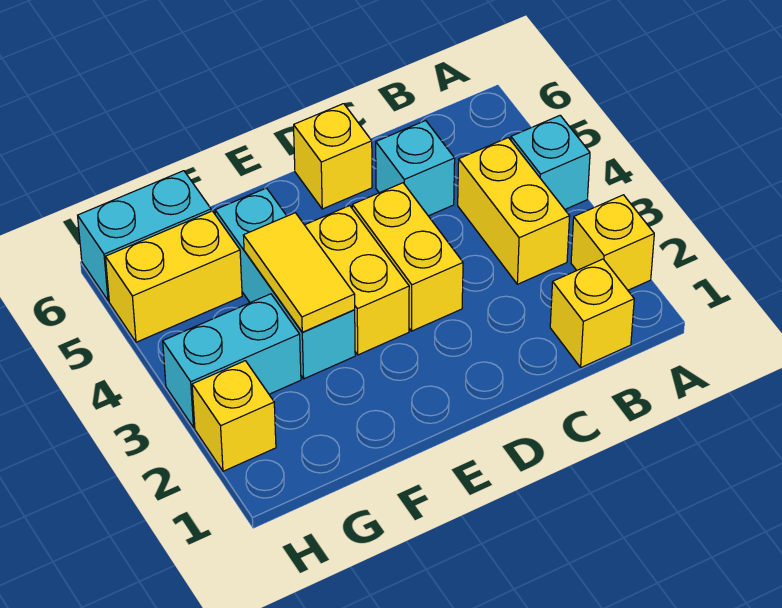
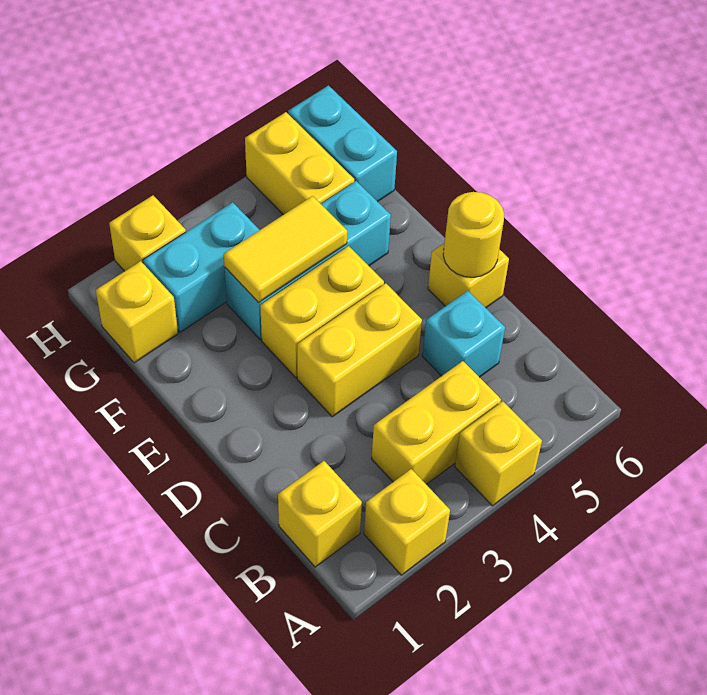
cyan 1x1 brick [511,115,590,209] -> yellow 1x1 brick [455,402,542,506]
none -> yellow 1x1 round brick [443,192,504,277]
none -> yellow 1x1 brick [96,261,178,363]
cyan 1x2 brick [163,294,301,427] -> cyan 1x2 brick turned to [143,202,259,332]

